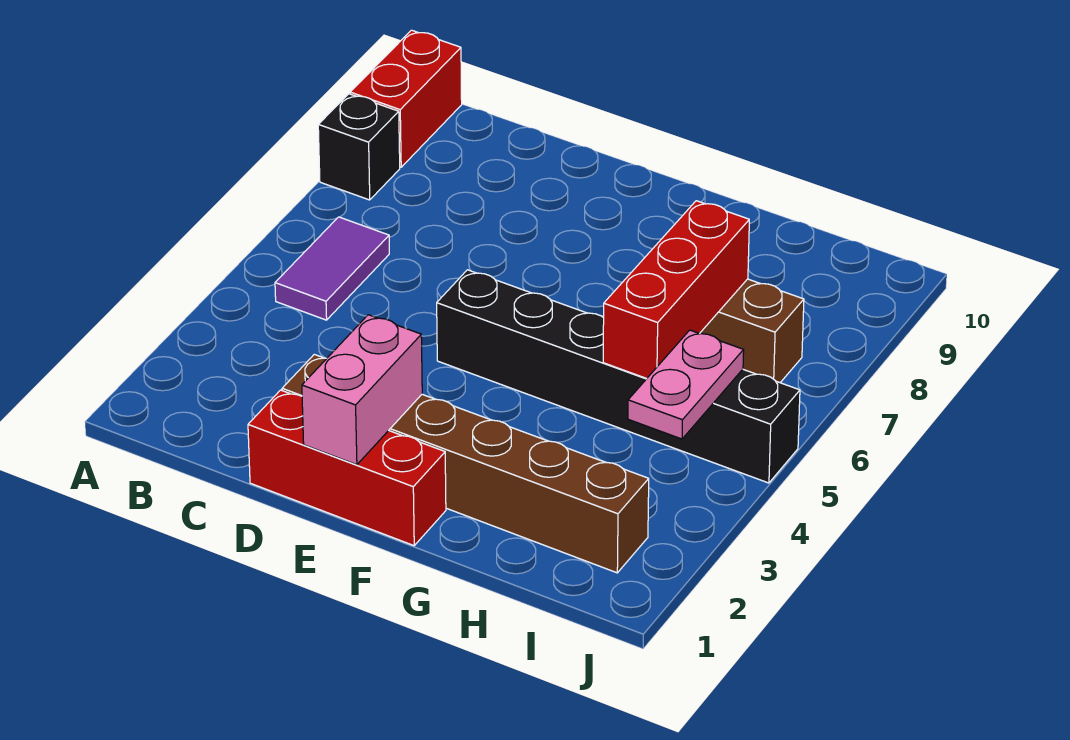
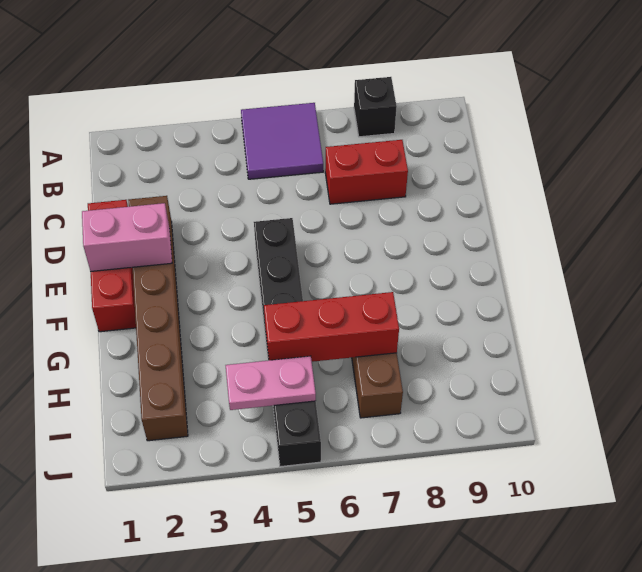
red 1x2 brick [350,30,462,167] -> red 1x2 brick moved to [325,140,408,204]
purple 1x2 tile [275,217,389,320] -> purple 2x2 tile [241,103,323,179]

